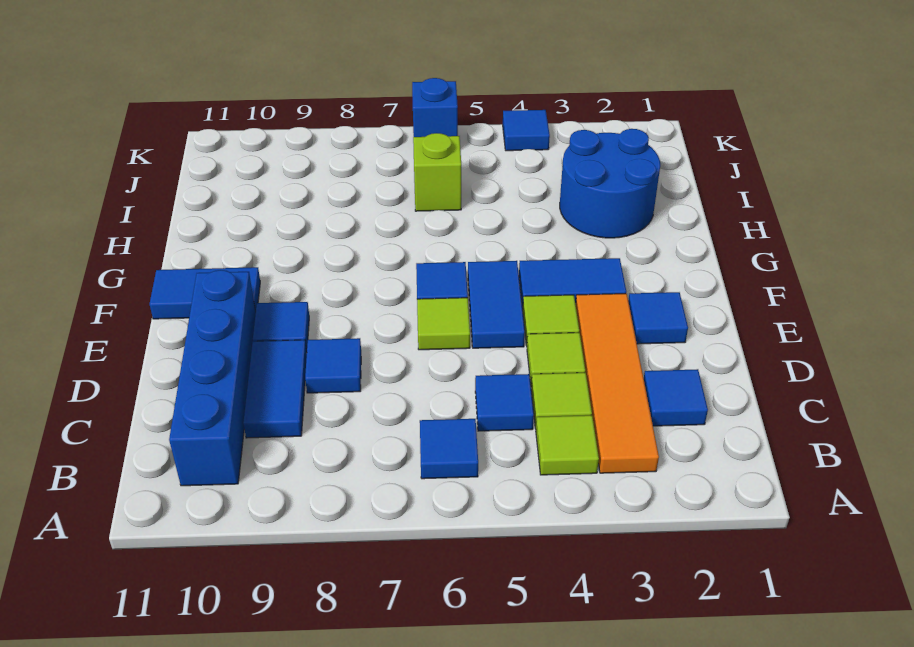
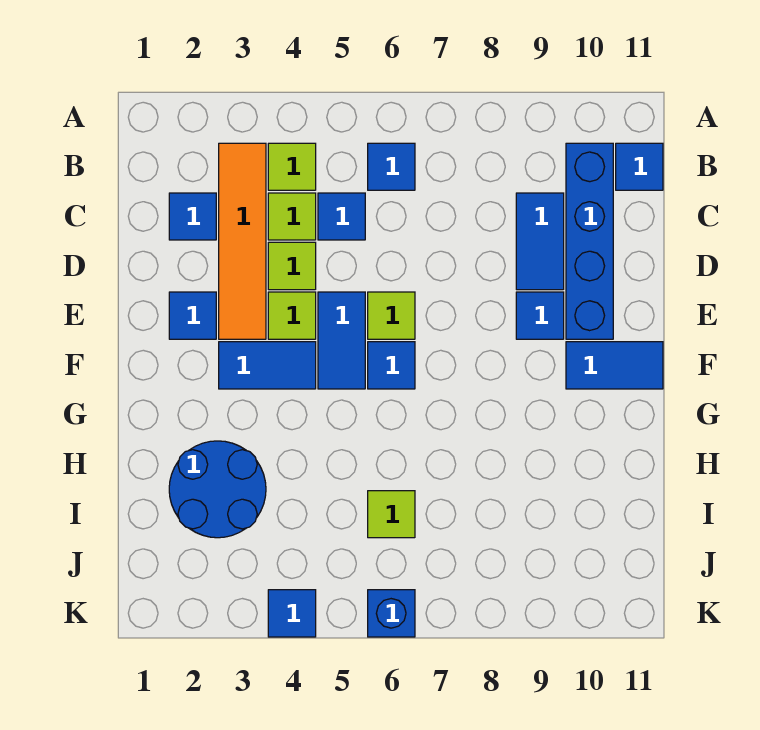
blue 1x1 tile [305,338,361,393] -> blue 1x1 tile moved to [616,143,663,190]
lime 1x1 brick [413,133,461,211] -> lime 1x1 tile [368,491,415,538]

